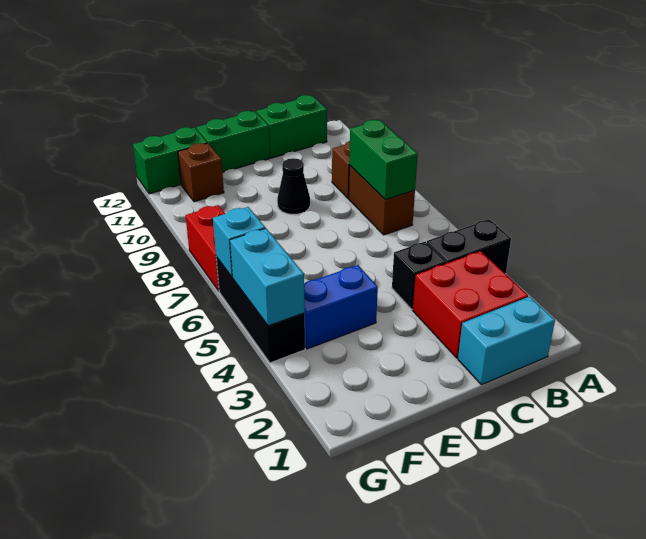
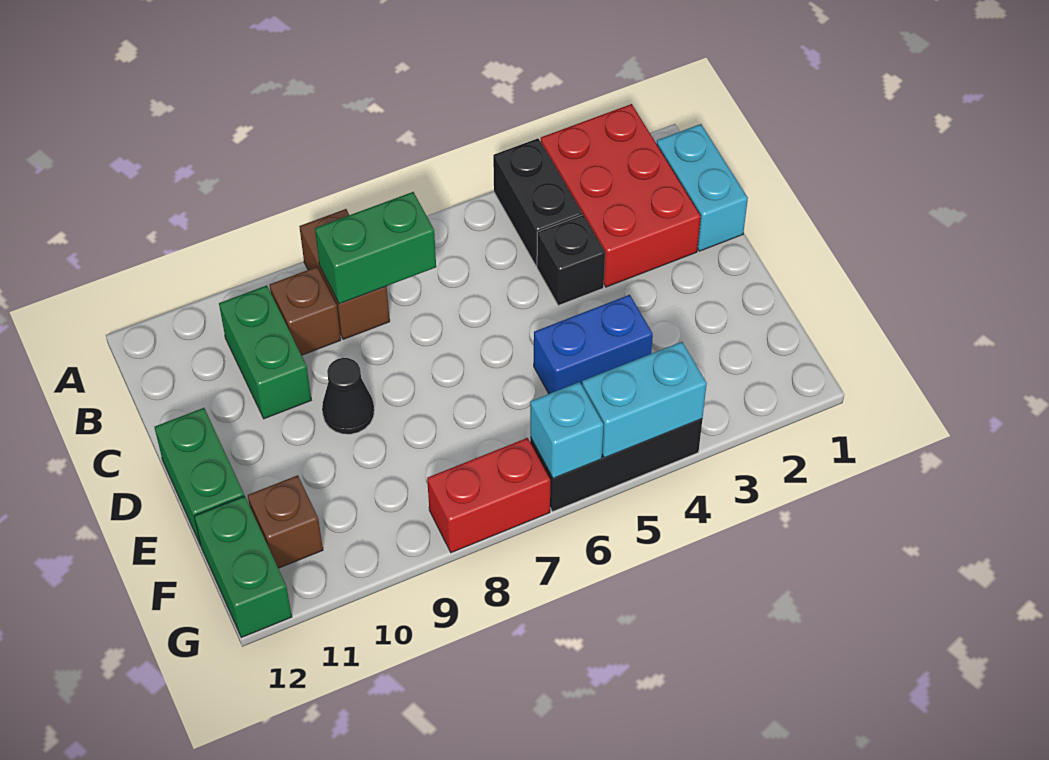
red 2x2 brick [413,251,528,358] -> red 2x3 brick [541,104,701,287]
brown 1x2 brick [349,165,415,235] -> brown 1x2 brick turned to [299,209,390,339]
green 1x2 brick [256,95,327,158] -> green 1x2 brick moved to [219,285,311,419]
blue 1x2 brick [304,265,378,349] -> blue 1x2 brick turned to [534,295,653,394]

